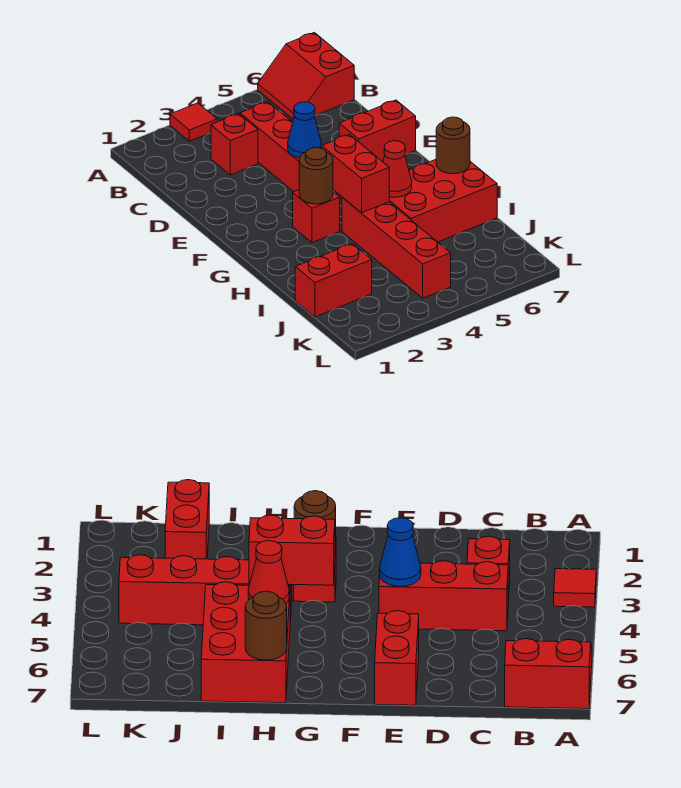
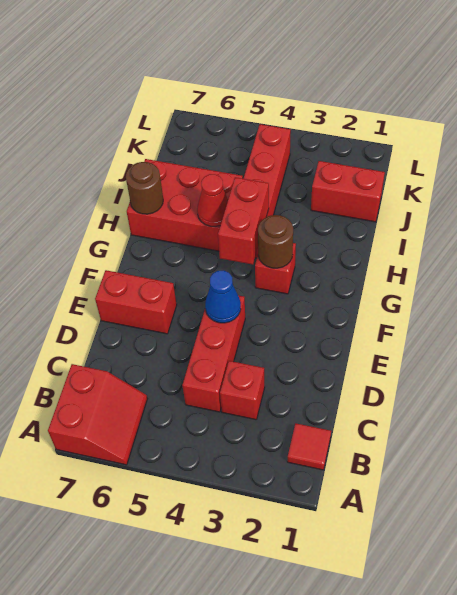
red 1x1 tile [170,103,217,141] -> red 1x1 tile moved to [287,423,331,470]

